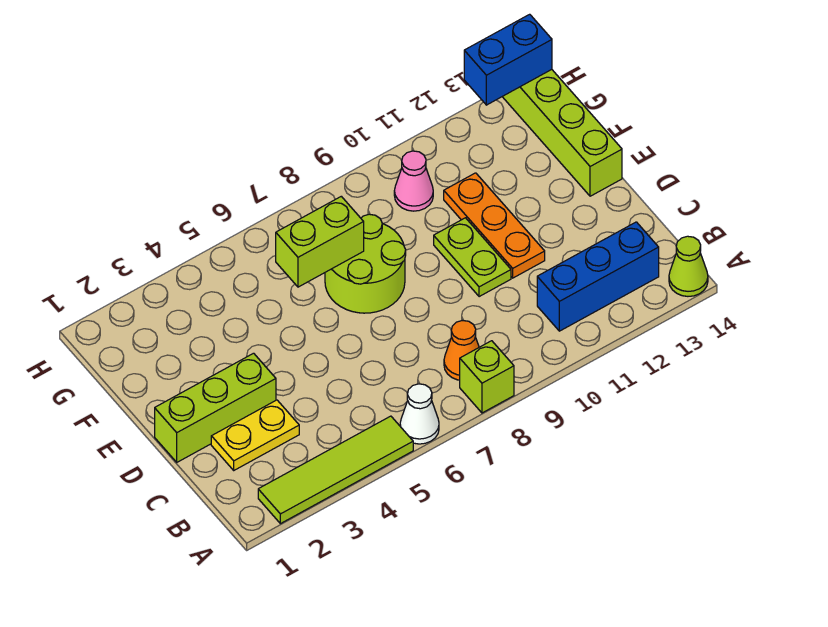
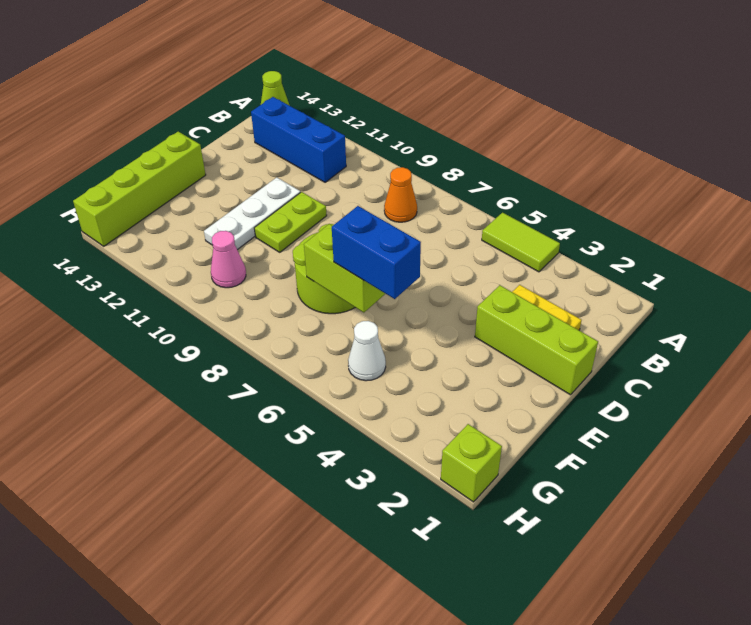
lime 1x4 tile [258,416,413,524] -> lime 1x2 tile [482,213,560,272]
white 1x1 cone [400,384,439,444] -> white 1x1 cone moved to [348,321,386,381]
lime 1x1 brick [460,341,514,413] -> lime 1x1 brick moved to [441,424,502,502]
orange 1x3 plate [444,173,545,278] -> white 1x3 plate [204,177,301,250]
blue 1x2 brick [464,14,552,105] -> blue 1x2 brick moved to [332,206,421,299]

